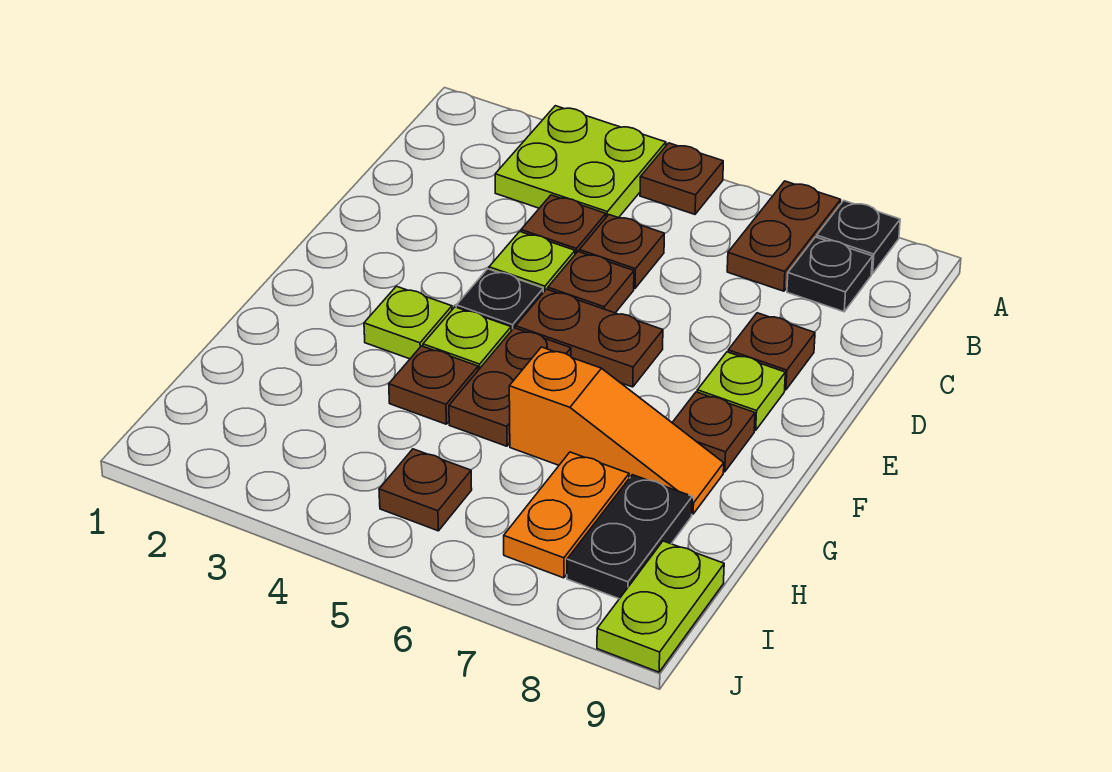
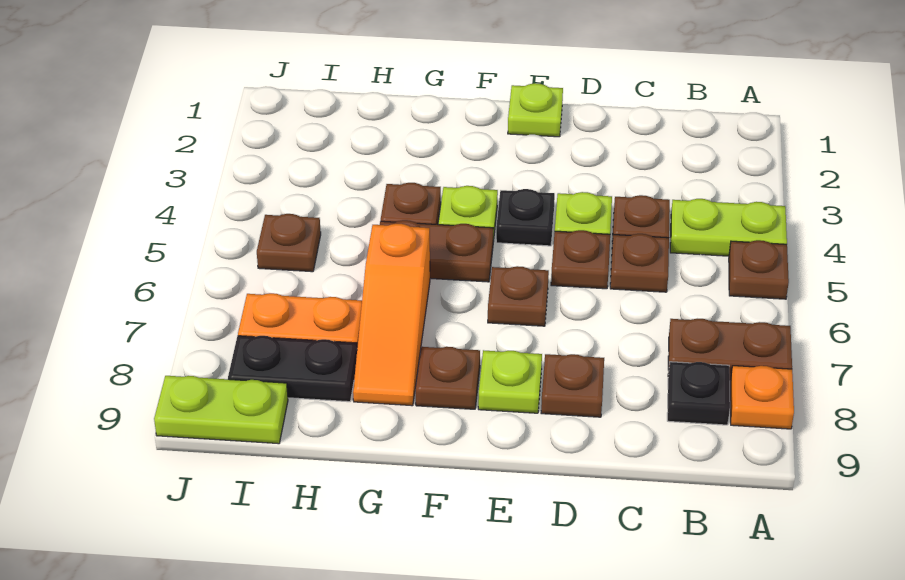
lime 2x2 plate [495,106,666,218] -> lime 1x2 plate [670,199,787,256]
black 1x1 plate [817,201,900,274] -> orange 1x1 plate [730,366,794,429]
brown 1x2 plate [516,289,663,387] -> brown 1x1 plate [488,266,549,326]
lime 1x1 plate [364,286,452,359] -> lime 1x1 plate moved to [508,83,563,137]

